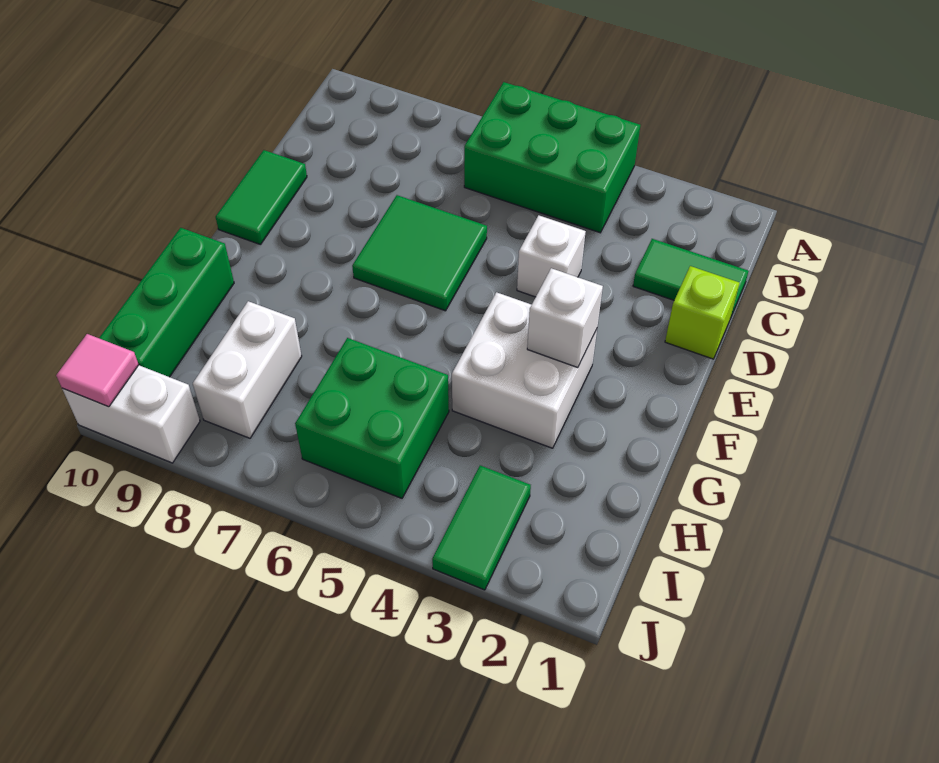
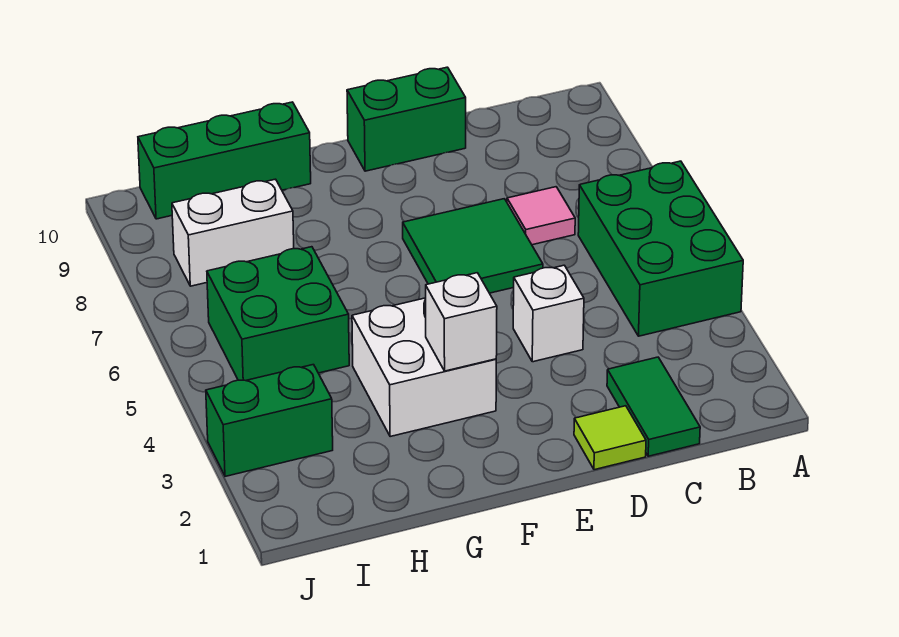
lime 1x1 brick [665,266,739,359] -> lime 1x1 tile [574,406,646,470]
green 1x2 tile [216,150,307,244] -> green 1x2 brick [347,67,466,171]
green 1x2 tile [432,465,531,590] -> green 1x2 brick [206,365,333,476]
white 1x2 brick [62,365,200,463] -> none
pink 1x1 tile [56,334,139,407] -> pink 1x1 tile moved to [507,187,575,245]

